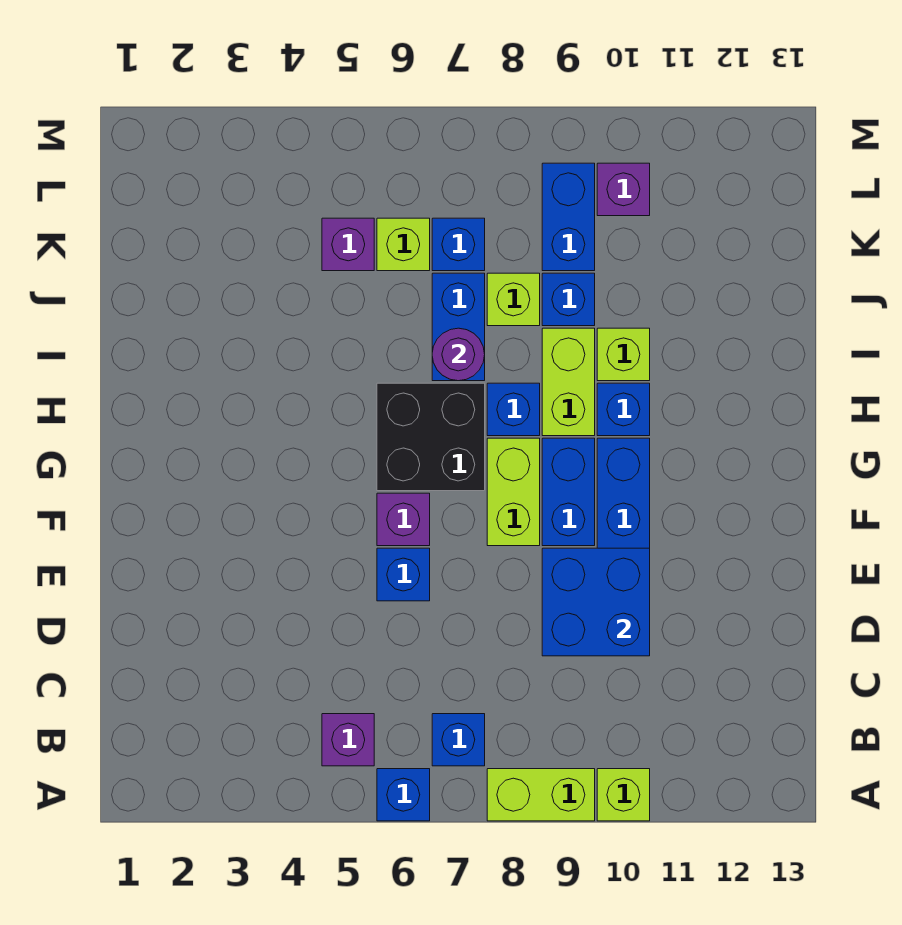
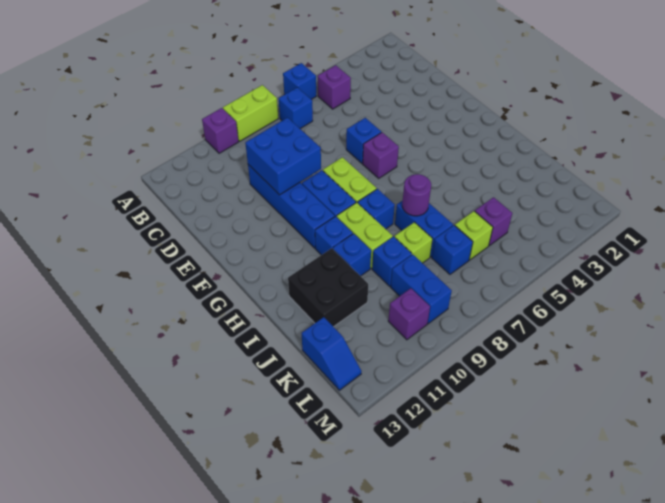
lime 1x1 brick [597,769,650,821] -> purple 1x1 brick [202,108,239,153]
black 2x2 brick [377,383,485,491] -> black 2x2 brick moved to [288,248,368,327]
lime 1x1 brick [597,328,650,381] -> blue 1x1 brick [333,234,371,276]
none -> blue 1x2 slope [302,317,362,390]

